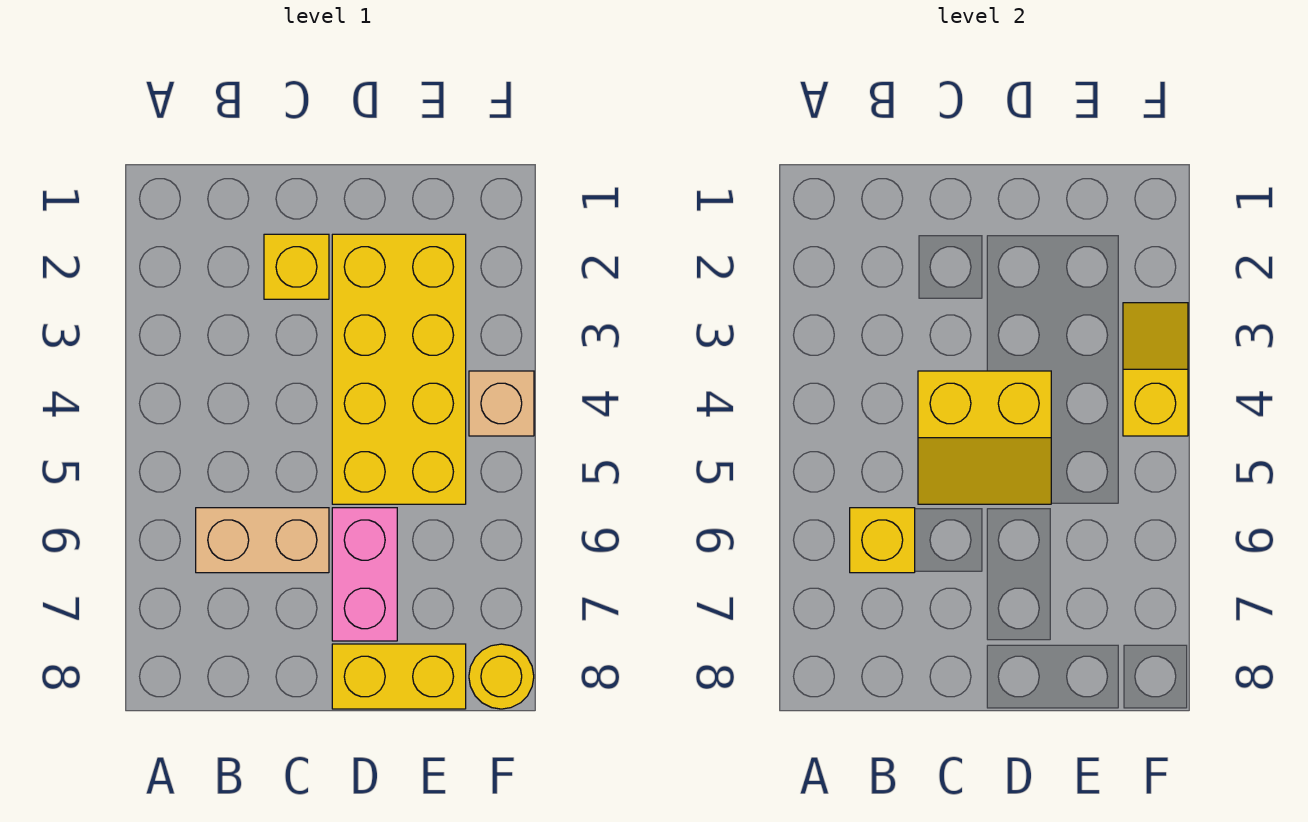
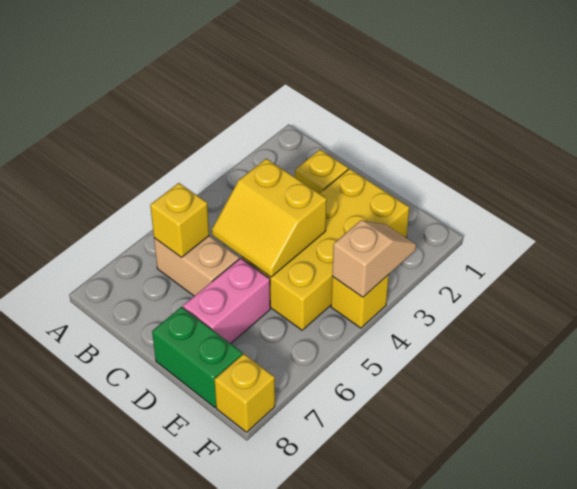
yellow 1x2 brick [332,644,466,709] -> green 1x2 brick [152,307,242,407]
yellow 1x2 slope [1123,303,1188,436] -> tan 1x2 slope [332,220,416,297]
tan 1x1 brick [469,371,534,436] -> yellow 1x1 brick [331,275,389,328]
yellow 1x1 round brick [469,644,534,709] -> yellow 1x1 brick [214,354,275,432]

